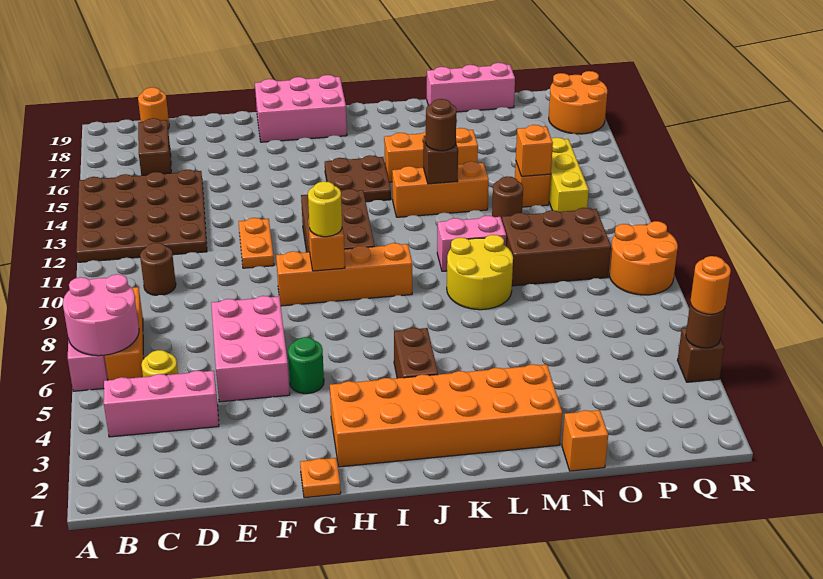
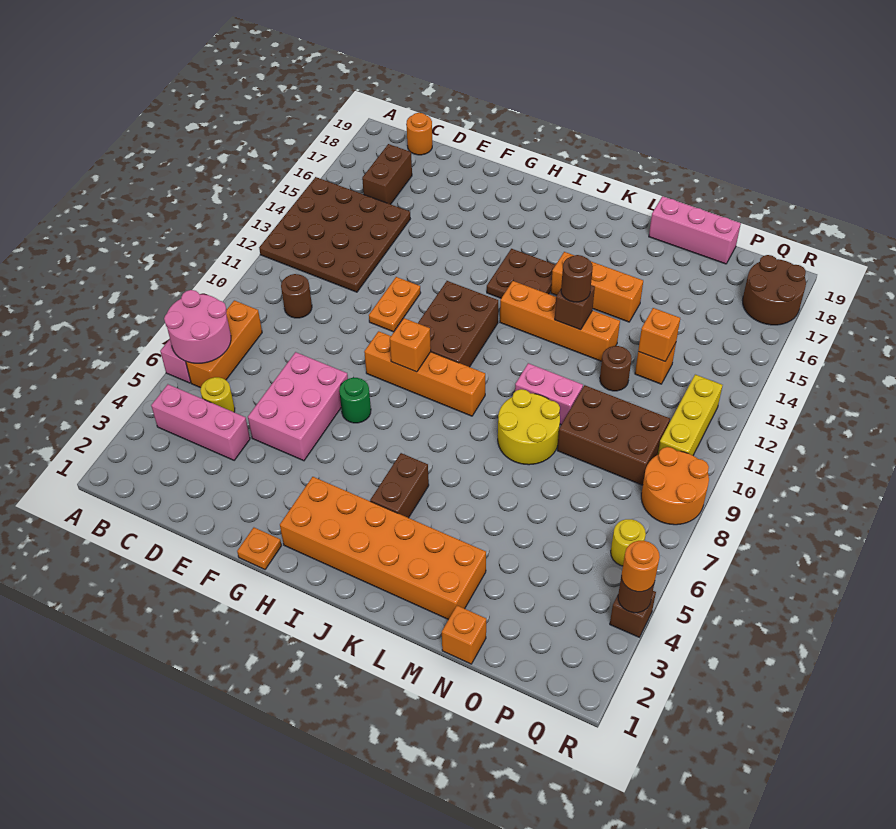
green 1x1 round brick [288,337,324,394] -> green 1x1 round brick moved to [339,378,371,423]
pink 2x3 brick [255,75,347,142] -> none
yellow 1x1 round brick [308,181,342,237] -> yellow 1x1 round brick moved to [611,519,646,566]
orange 1x3 brick [392,161,489,217] -> orange 1x4 brick [500,281,620,361]
yellow 1x3 brick [549,138,589,212] -> yellow 1x3 brick moved to [658,375,723,455]
orange 2x2 round brick [549,71,607,134] -> brown 2x2 round brick [743,255,806,325]

